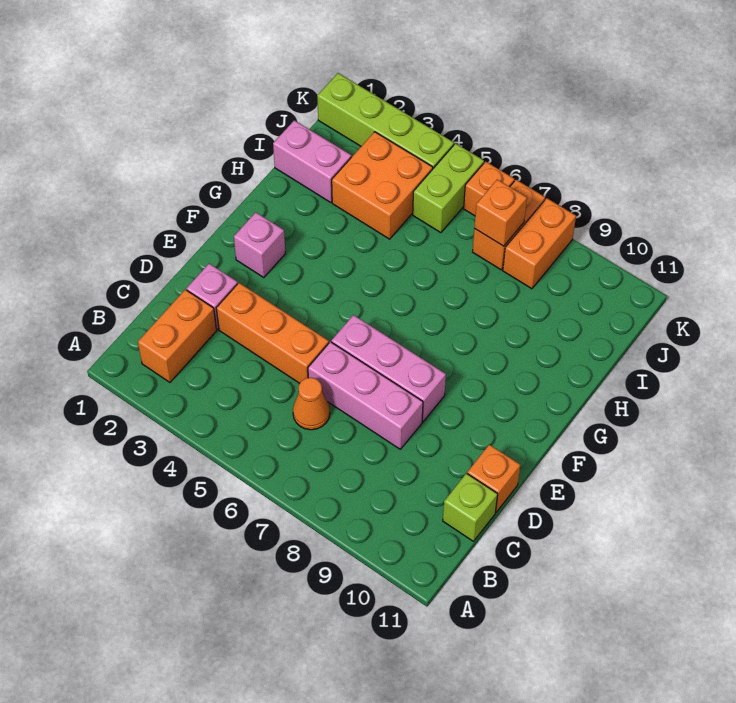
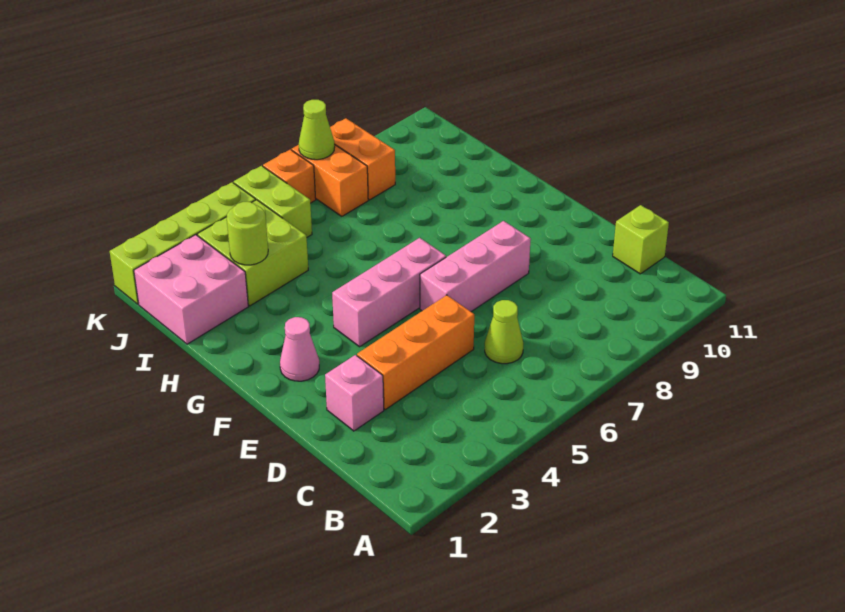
orange 1x2 brick [138,290,216,382] -> none
orange 1x1 cone [293,378,330,430] -> lime 1x1 cone [485,300,523,364]
pink 1x3 brick [308,342,423,449] -> pink 1x3 brick moved to [332,238,446,347]
orange 1x1 brick [467,444,520,512] -> none
pink 1x1 brick [234,212,285,278] -> pink 1x1 cone [280,317,319,381]
pink 1x2 brick [273,120,351,203] -> pink 2x2 brick [134,235,248,344]
orange 2x2 brick [332,132,433,239] -> lime 2x2 brick [197,200,308,306]
none -> lime 1x1 round brick [227,202,268,265]
orange 1x1 brick [474,180,527,246] -> none
none -> lime 1x1 cone [299,100,335,160]

